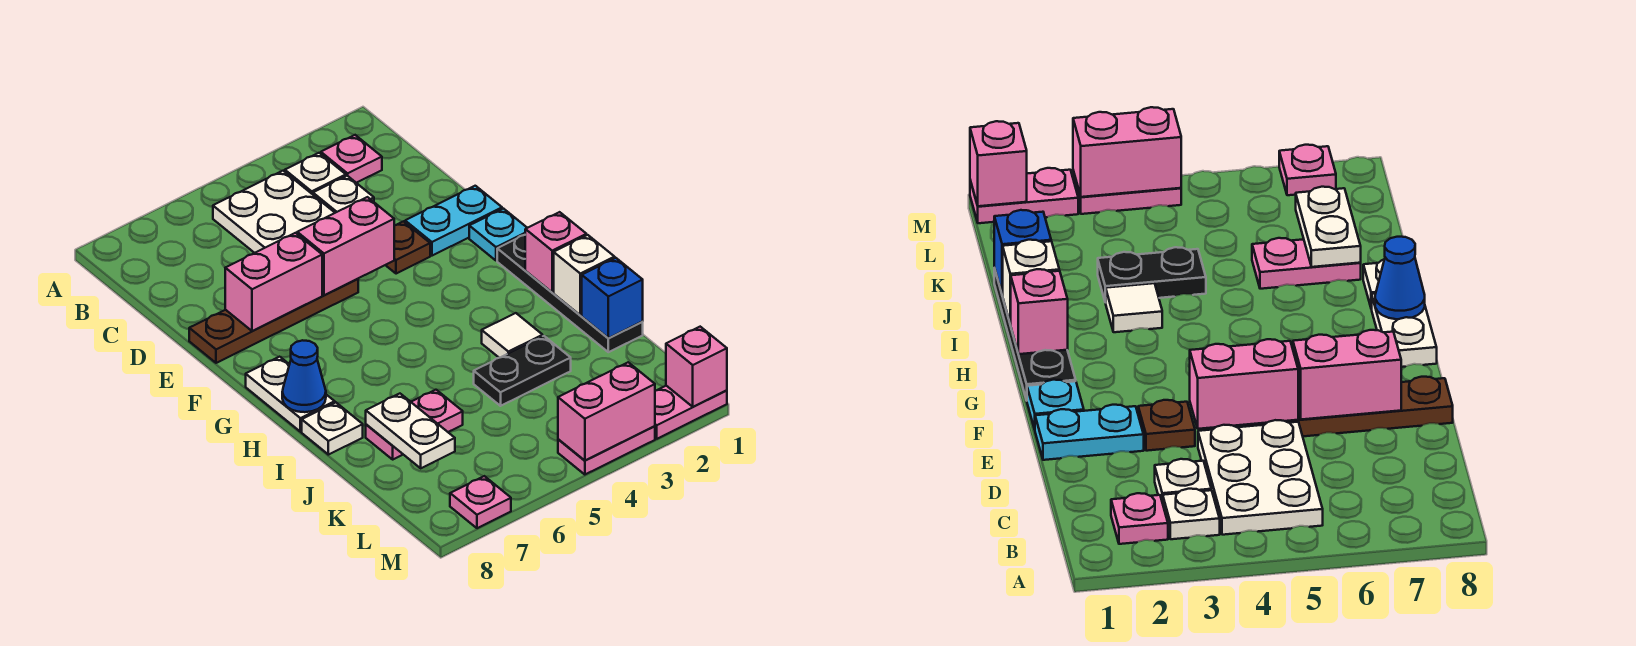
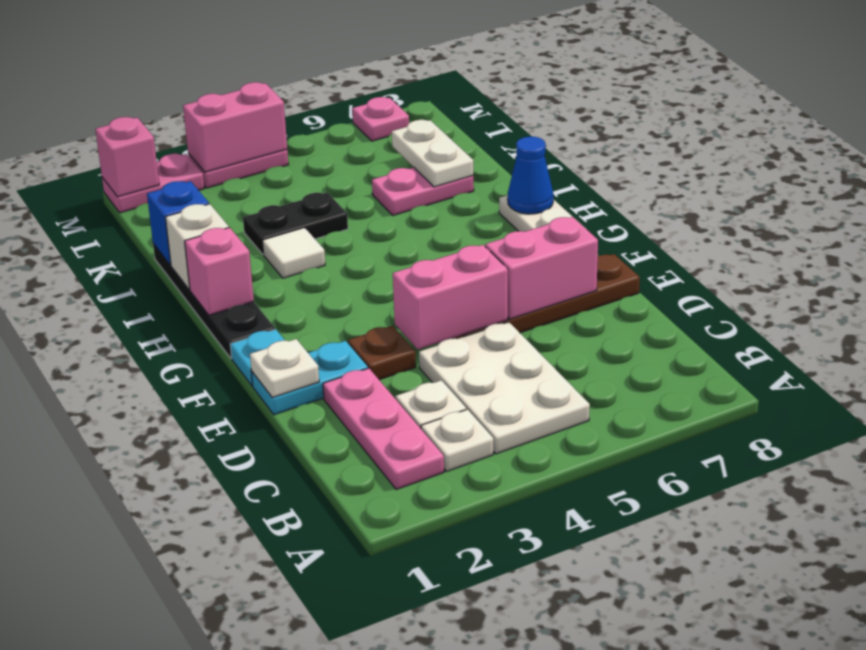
pink 1x1 plate [321,135,382,183] -> pink 1x3 plate [323,368,444,489]
white 1x1 plate [302,403,363,455] -> white 1x1 plate moved to [250,339,319,398]

